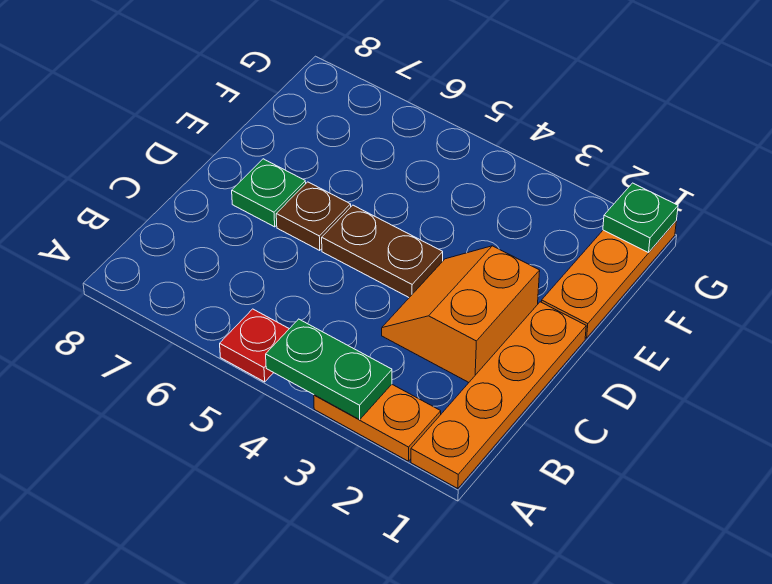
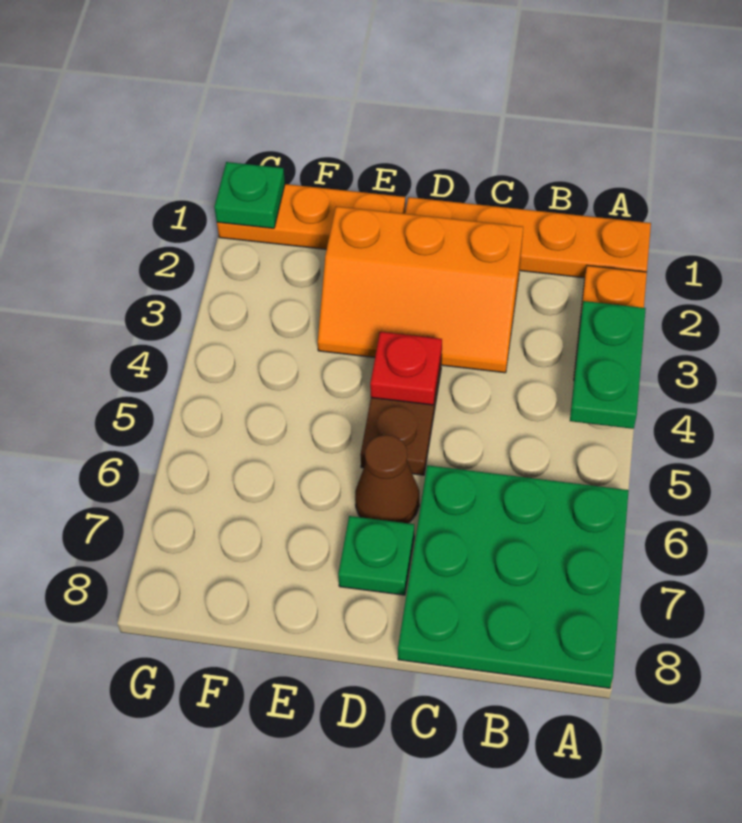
red 1x1 plate [220,309,289,382] -> red 1x1 plate moved to [370,332,442,405]
none -> green 3x3 plate [398,465,629,688]
orange 2x2 slope [382,246,540,382] -> orange 2x3 slope [318,206,523,373]
brown 1x1 plate [276,182,351,251] -> brown 1x1 cone [355,435,419,523]

